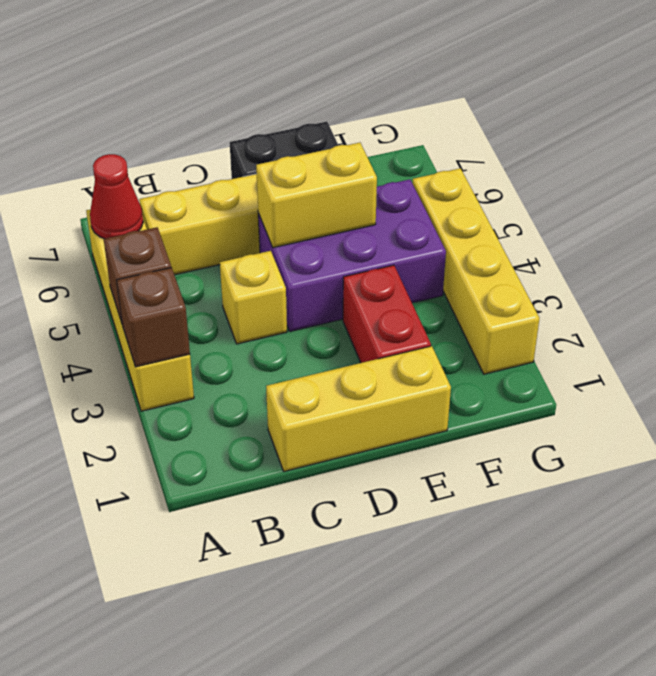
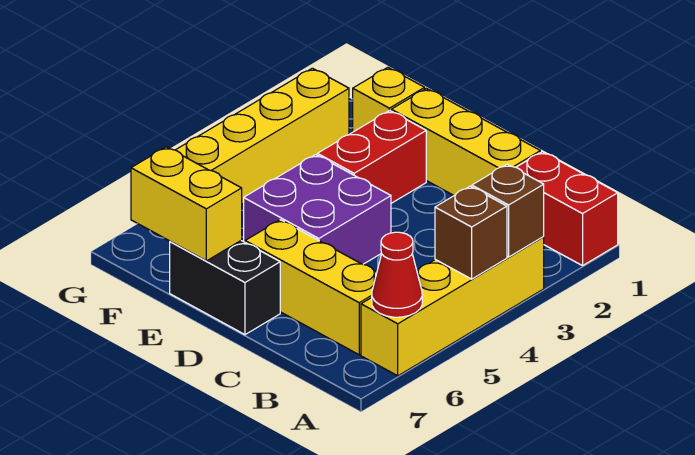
none -> red 1x2 brick [516,152,618,266]
yellow 1x1 brick [220,251,287,344] -> yellow 1x1 brick moved to [353,67,425,132]
purple 2x3 brick [258,179,446,331] -> purple 2x2 brick [244,155,391,264]
yellow 1x2 brick [256,143,377,248] -> yellow 1x2 brick moved to [131,147,242,261]

